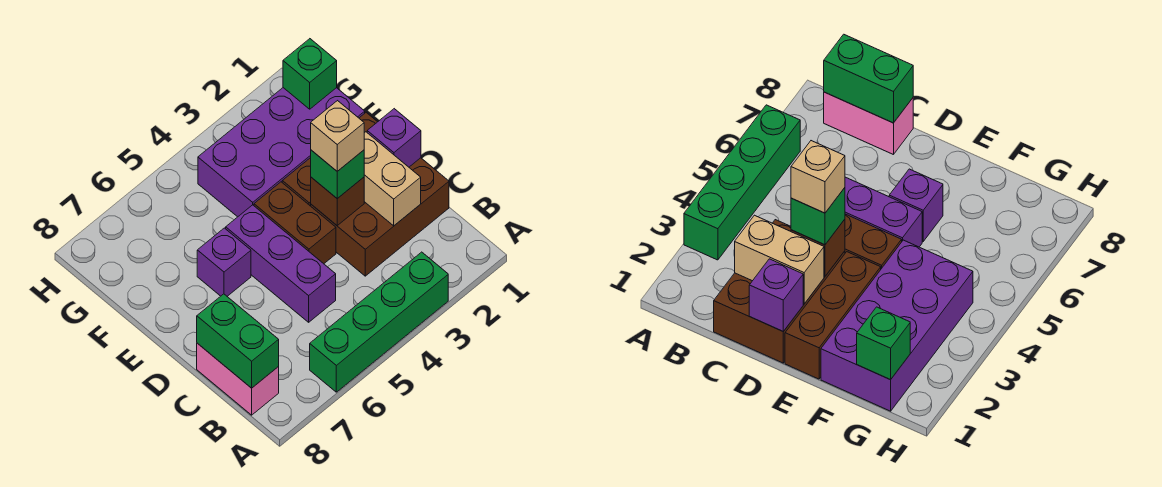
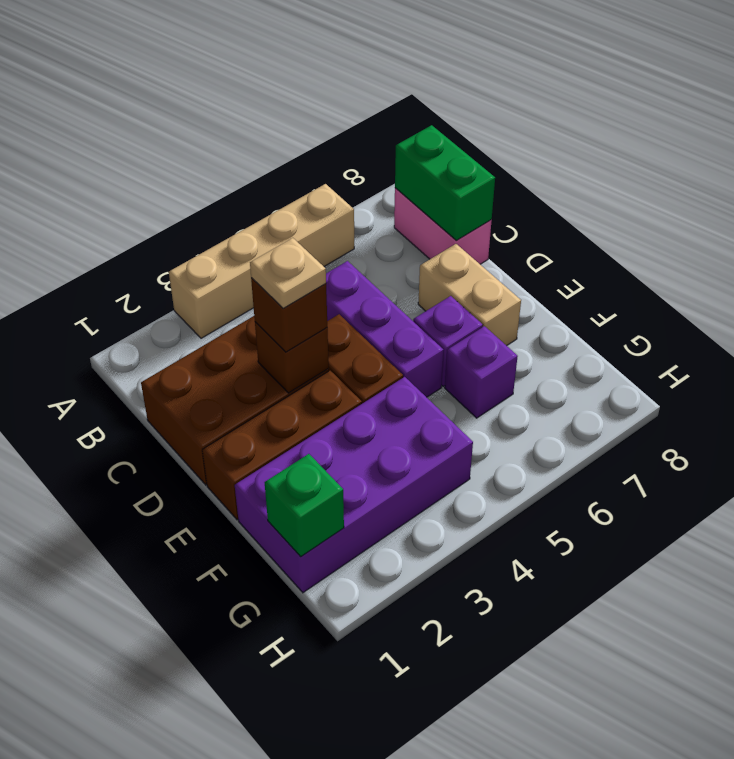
green 1x4 brick [310,252,448,392] -> tan 1x4 brick [169,184,354,338]
tan 1x2 brick [364,132,421,226] -> tan 1x2 brick moved to [418,244,521,346]
purple 1x1 brick [367,109,421,167] -> purple 1x1 brick moved to [445,326,518,418]
green 1x1 brick [311,150,364,199] -> brown 1x1 brick [251,278,327,352]
tan 1x1 brick [311,101,364,171] -> tan 1x1 plate [250,238,326,308]

